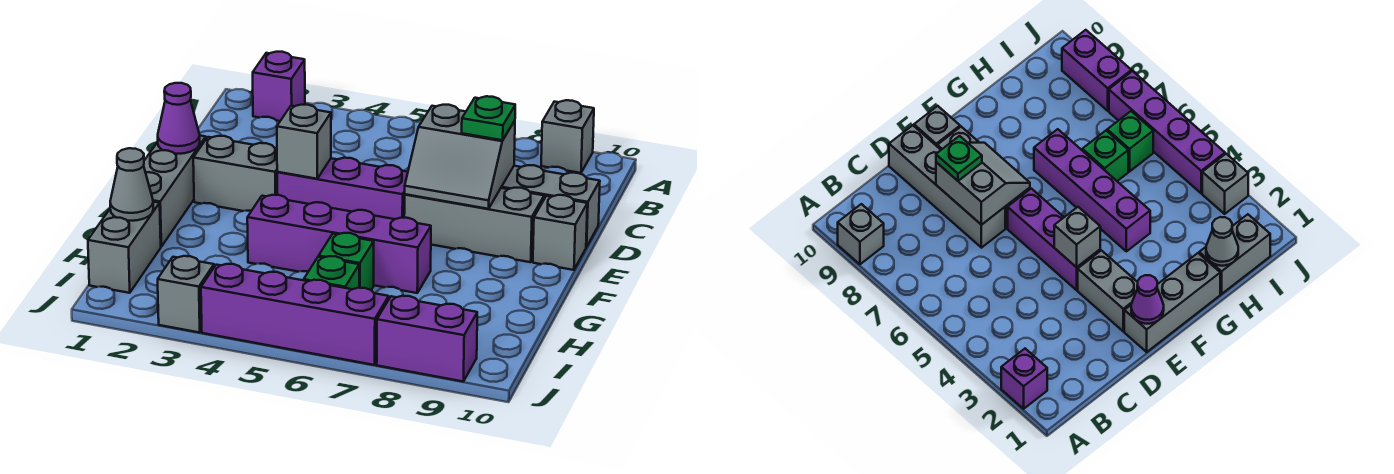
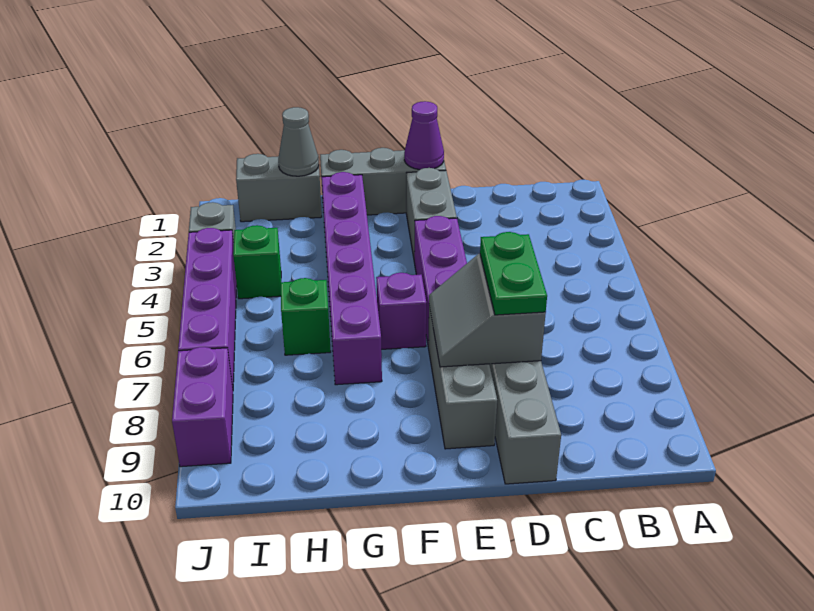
purple 1x1 brick [253,52,305,121] -> purple 1x1 brick moved to [376,273,426,349]
grey 1x1 brick [541,100,594,173] -> none
green 1x1 plate [462,96,515,140] -> green 1x2 plate [480,232,547,315]
grey 1x1 brick [277,105,331,179] -> none
grey 1x1 brick [533,195,587,270] -> none
purple 1x4 brick [247,195,431,293] -> purple 1x6 brick [322,172,382,385]
green 1x1 brick [304,256,359,289] -> green 1x1 brick moved to [233,225,281,299]

